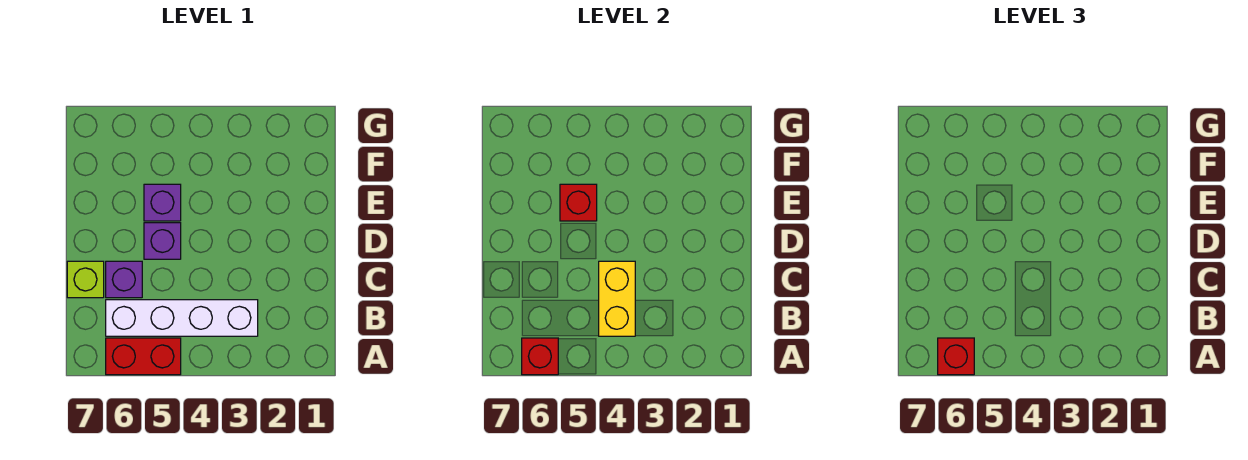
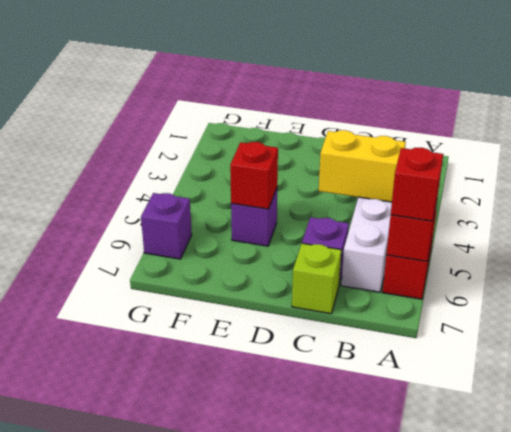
purple 1x1 brick [144,223,181,259] -> purple 1x1 brick moved to [141,193,192,259]

